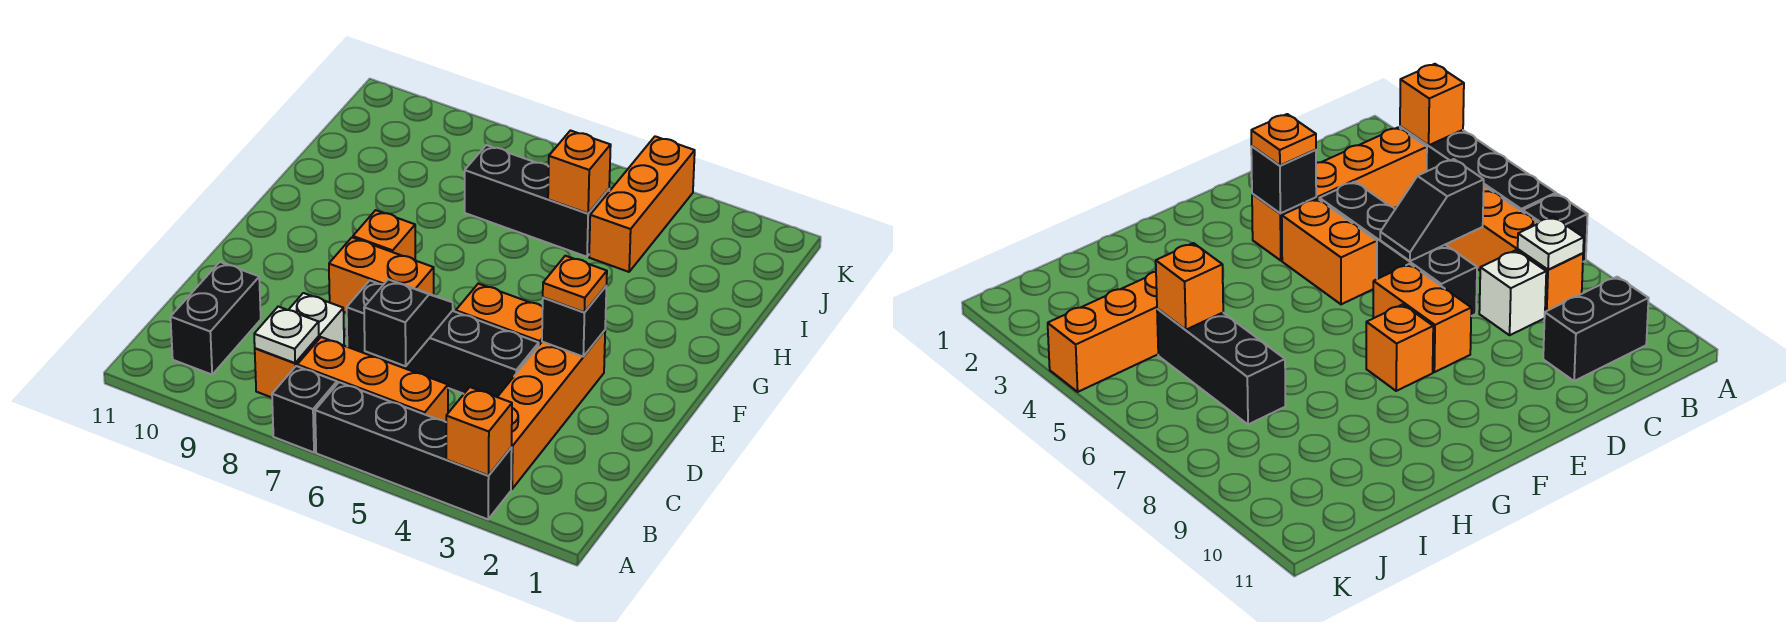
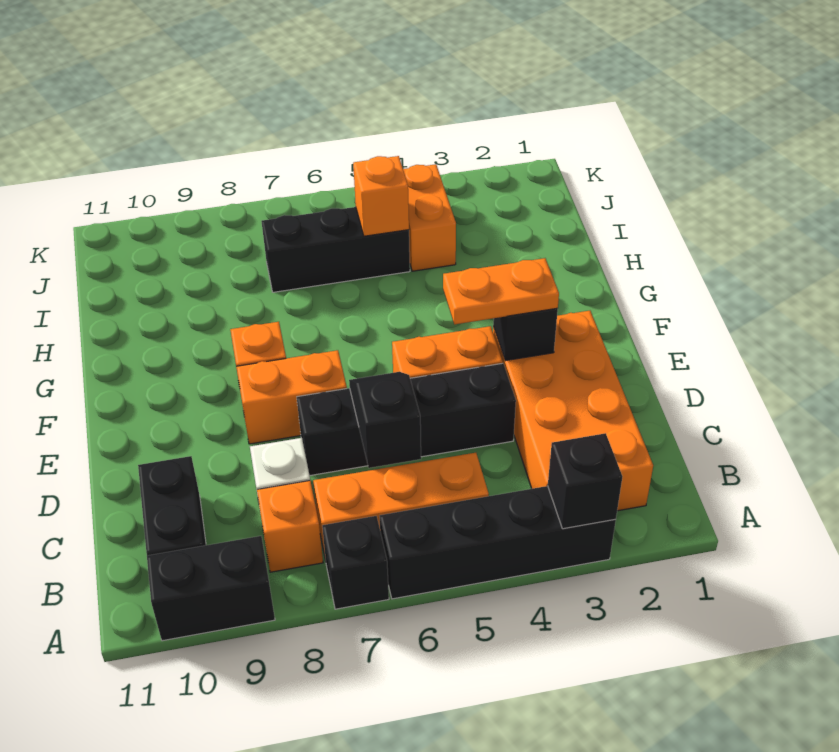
orange 1x1 brick [446,387,512,476] -> black 1x1 brick [548,433,622,529]
none -> black 1x2 brick [147,536,275,641]
orange 1x4 brick [498,330,605,489] -> orange 2x4 brick [493,311,653,511]
white 1x1 plate [254,307,319,363] -> none
orange 1x1 plate [543,256,607,312] -> orange 1x2 plate [443,258,559,324]
orange 1x3 brick [589,136,695,272] -> orange 1x2 brick [403,164,456,271]

